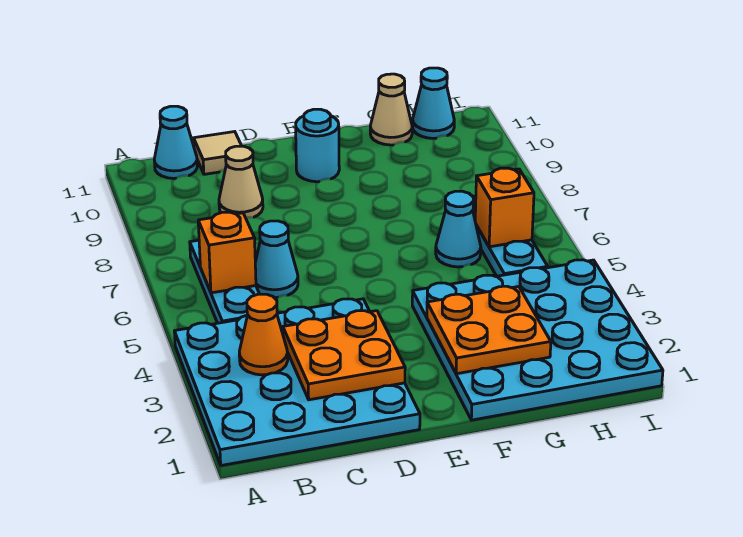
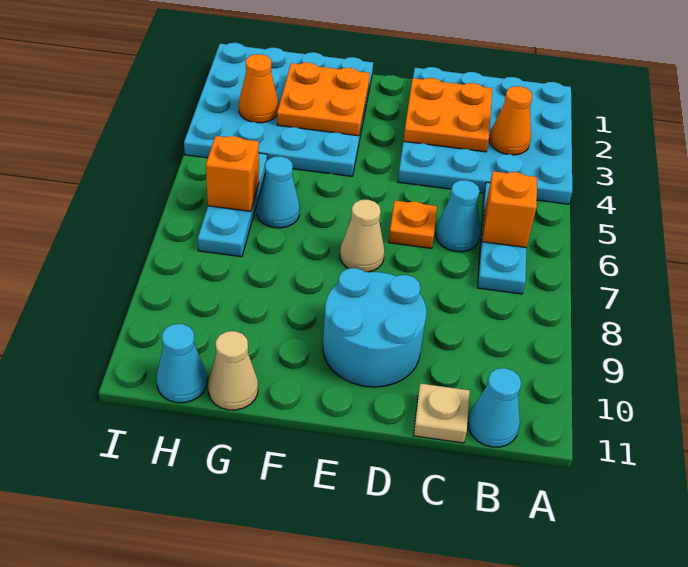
tan 1x1 cone [219,146,263,218] -> tan 1x1 cone moved to [340,200,384,272]
tan 1x1 tile [194,132,241,174] -> tan 1x1 plate [414,384,470,443]
none -> orange 1x1 plate [389,201,437,248]
cyan 1x1 round brick [296,109,339,182] -> cyan 2x2 round brick [323,268,426,387]
none -> orange 1x1 cone [239,54,279,123]

